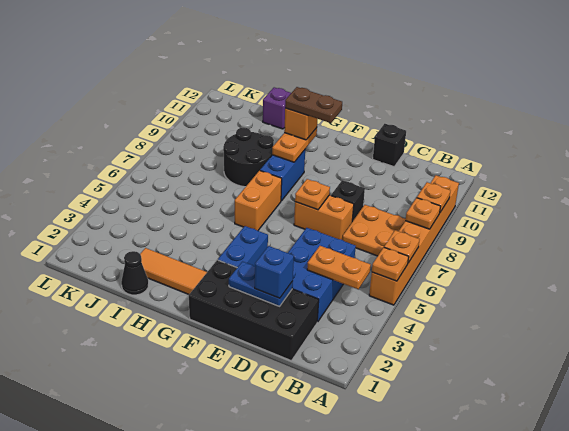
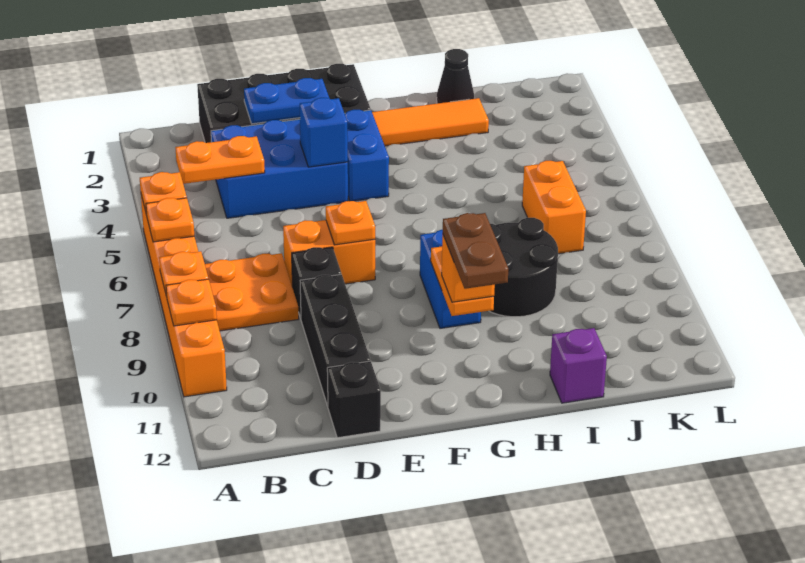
blue 2x3 brick [288,228,356,322] -> blue 2x3 brick turned to [211,119,348,218]
blue 1x1 brick [255,246,294,298] -> blue 1x1 brick moved to [300,98,348,167]
none -> black 1x3 brick [300,274,370,406]
brown 1x2 plate [285,87,342,123] -> brown 1x2 plate turned to [443,213,508,289]
orange 1x2 brick [235,171,282,231] -> orange 1x2 brick moved to [522,161,586,254]

